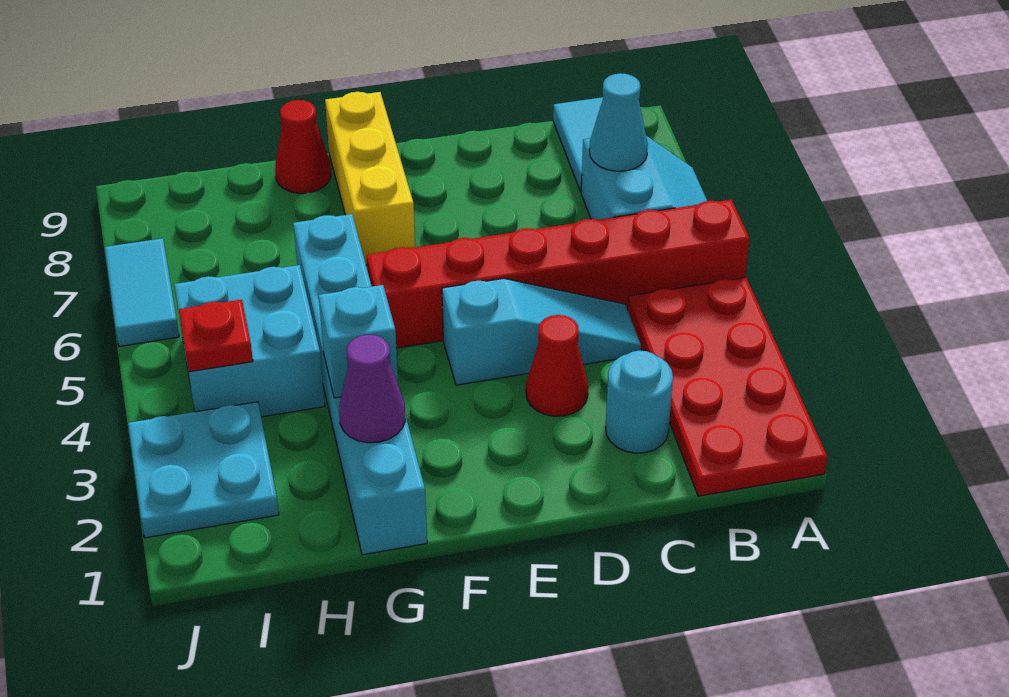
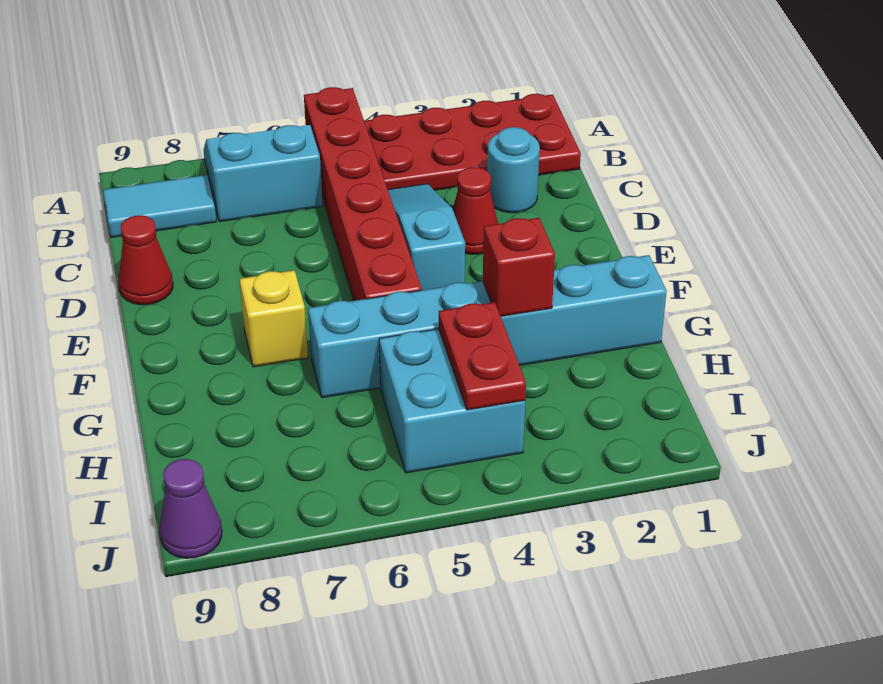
cyan 1x1 cone [589,73,648,171] -> none
yellow 1x3 brick [325,92,415,265] -> yellow 1x1 brick [239,270,308,367]
purple 1x1 cone [339,335,405,443] -> purple 1x1 cone moved to [160,459,222,558]
cyan 1x1 brick [319,285,398,398] -> red 1x1 brick [483,218,555,316]
red 1x1 cone [275,100,331,193] -> red 1x1 cone moved to [118,215,173,305]
cyan 2x2 plate [128,402,279,538] -> none
red 1x1 plate [179,299,253,372] -> red 1x2 plate [439,302,526,410]
cyan 1x2 tile [105,238,179,346] -> none

